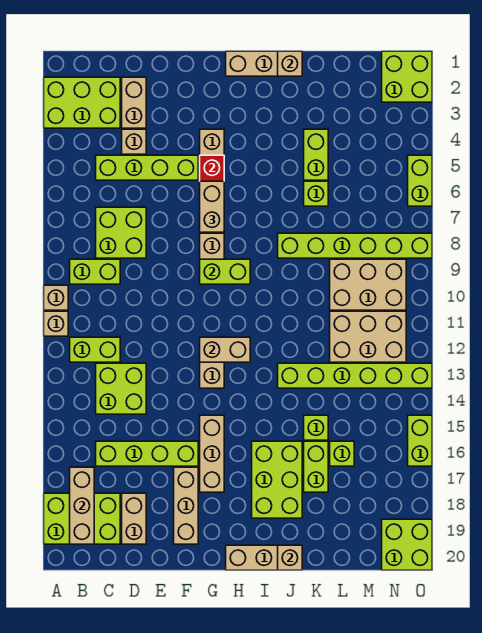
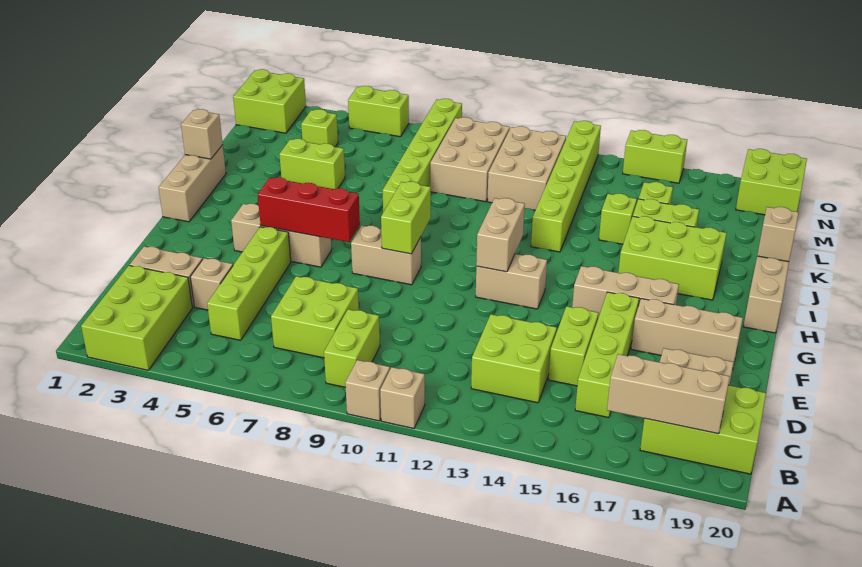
lime 2x3 brick [44,493,120,544] -> lime 2x3 brick turned to [640,385,766,474]
lime 1x2 brick [70,337,120,362] -> lime 1x2 brick moved to [548,306,598,386]
tan 1x2 brick [200,181,224,232] -> none
lime 1x1 brick [304,181,328,206] -> lime 1x1 brick moved to [301,109,338,147]

